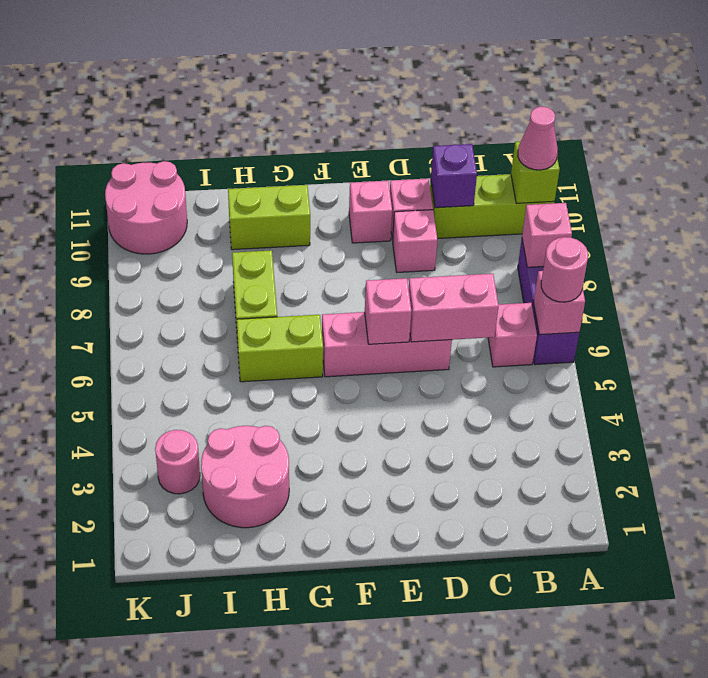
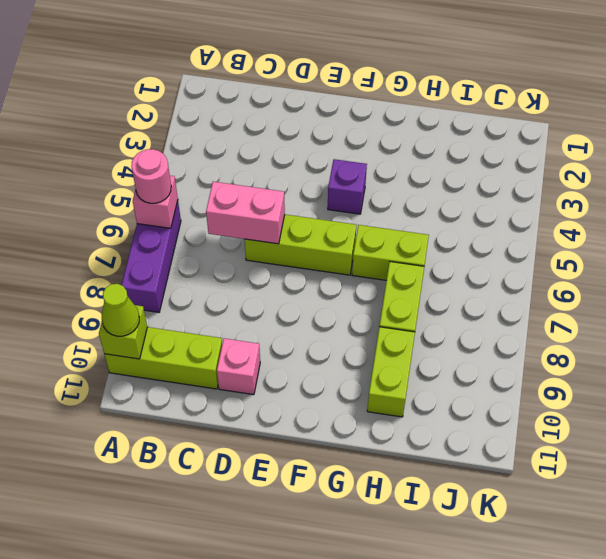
pink 1x1 brick [522,203,572,267] -> none
pink 1x1 cone [518,106,558,170] -> lime 1x1 cone [102,284,140,336]
pink 1x1 brick [488,303,537,367] -> none
purple 1x1 brick [431,144,477,208] -> purple 1x1 brick moved to [328,159,367,214]
pink 1x3 brick [322,312,452,377] -> lime 1x3 brick [244,215,356,275]
pink 1x1 brick [393,210,437,272] -> none
pink 1x1 brick [365,278,411,344] -> none
pink 1x1 brick [349,181,392,243] -> none
lime 1x2 brick [228,185,310,250] -> lime 1x2 brick turned to [367,327,415,417]
pink 2x2 round brick [201,426,289,528] -> none
pink 1x1 round brick [155,430,200,494] -> none
pink 2x2 round brick [105,161,187,254] -> none

